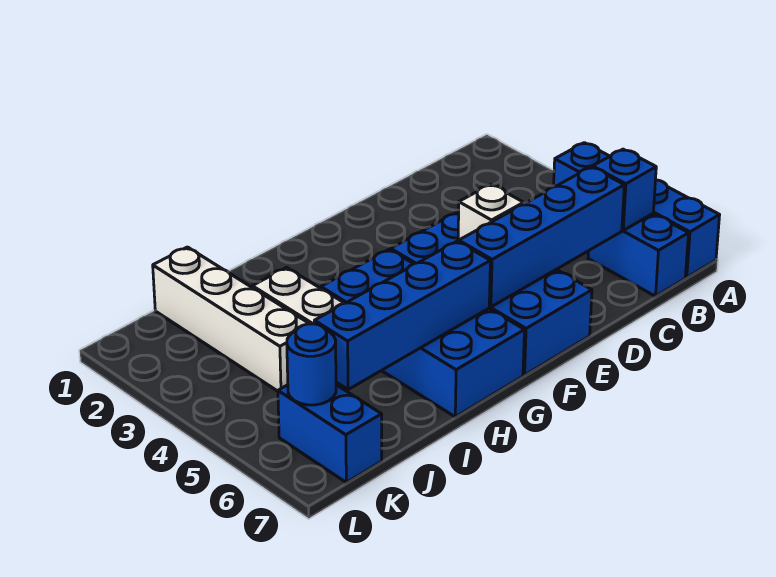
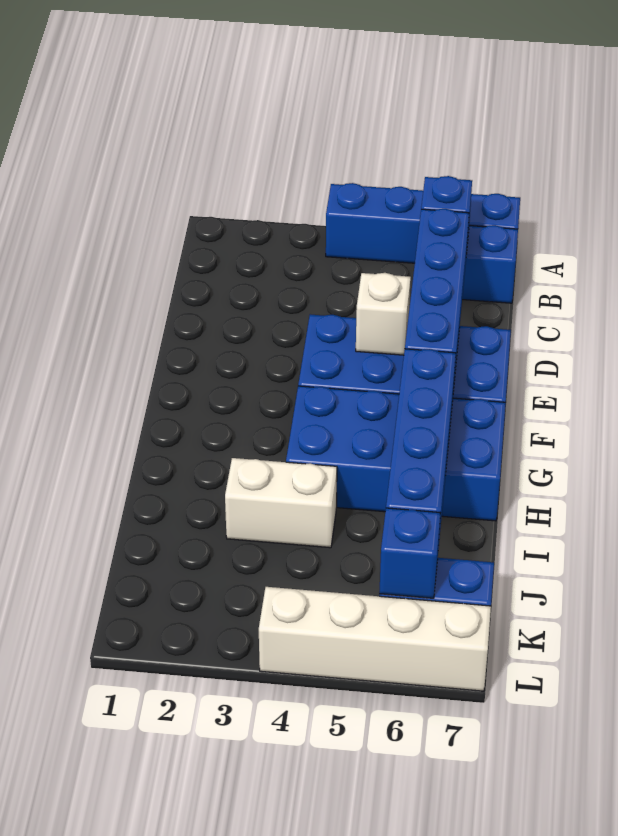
white 1x4 brick [153,247,309,391] -> white 1x4 brick moved to [259,587,491,691]
blue 1x1 round brick [287,324,336,405] -> blue 1x1 brick [379,508,440,598]

